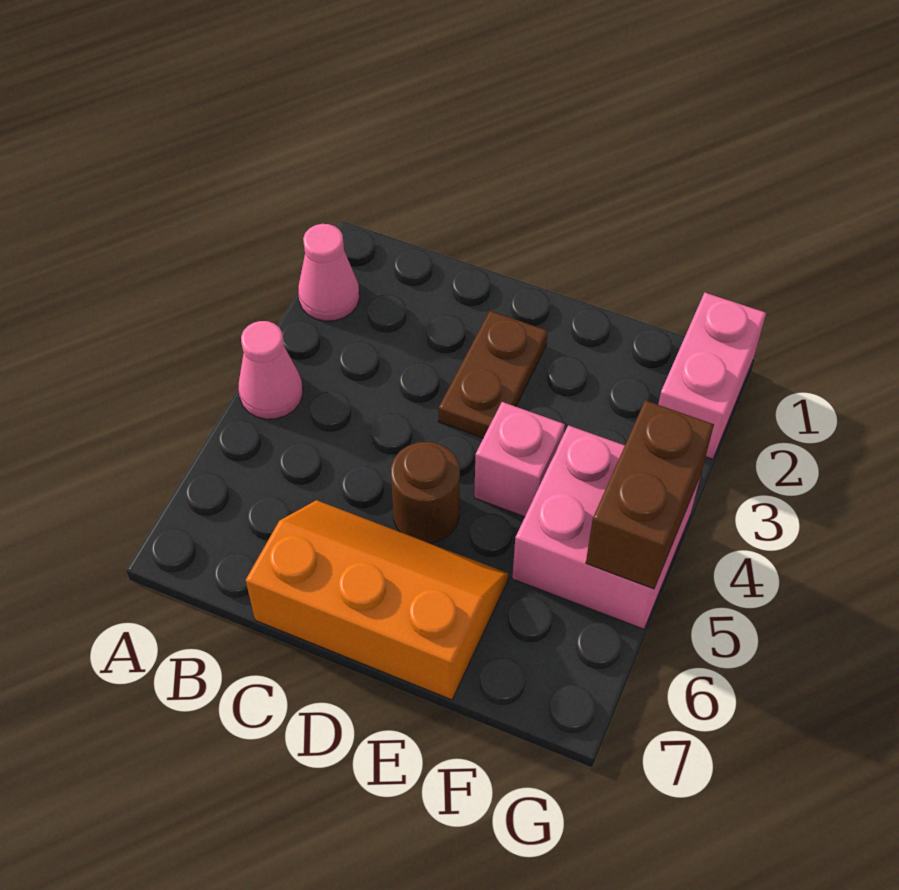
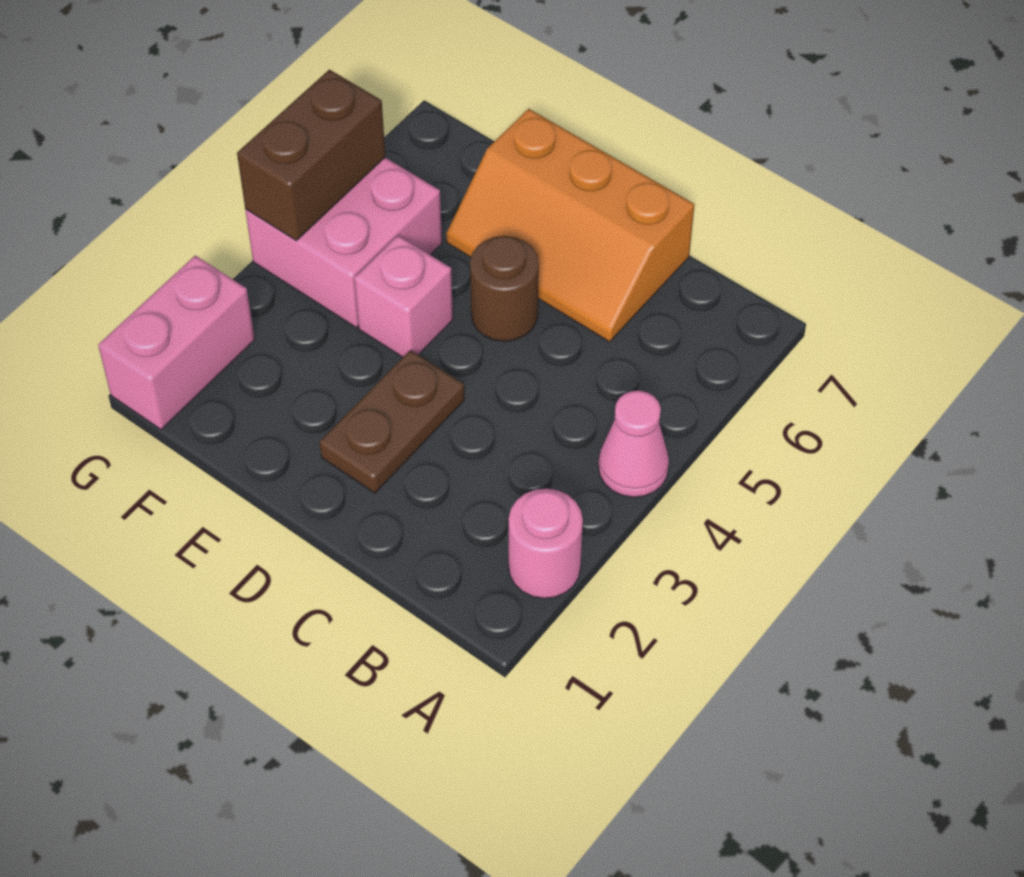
pink 1x1 cone [298,224,359,321] -> pink 1x1 round brick [509,488,583,598]

